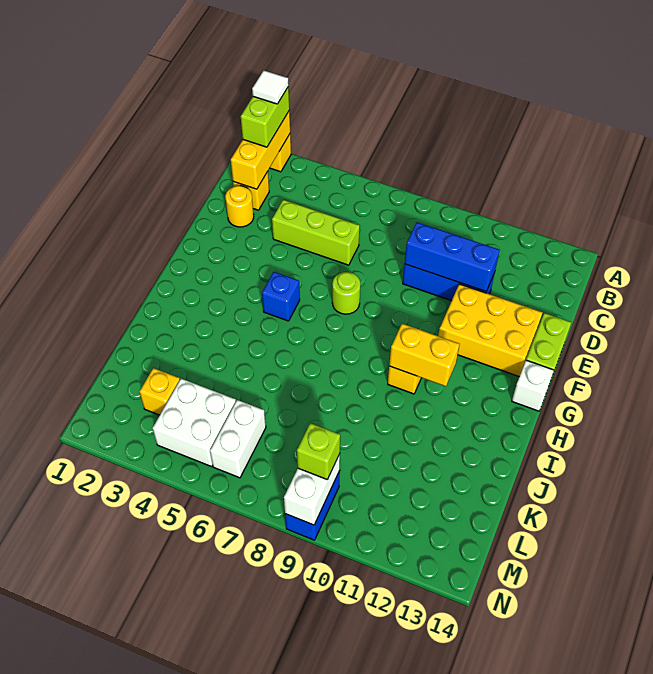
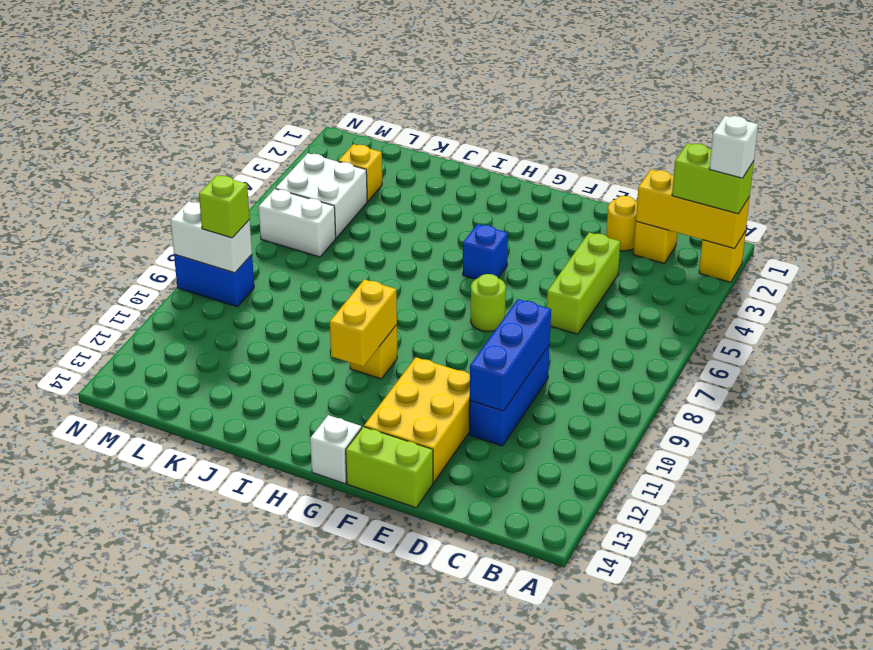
white 1x1 tile [252,71,289,104] -> white 1x1 brick [709,116,758,178]

